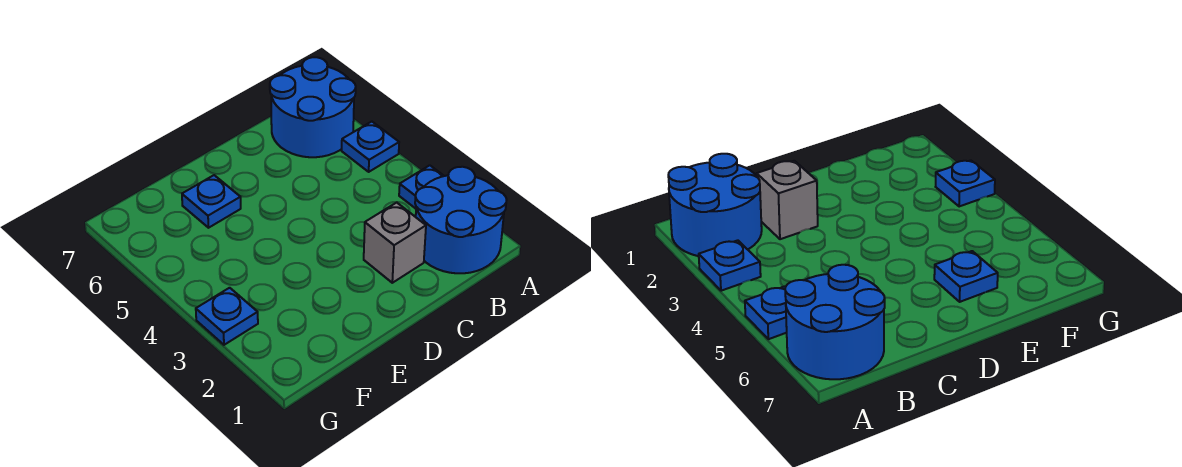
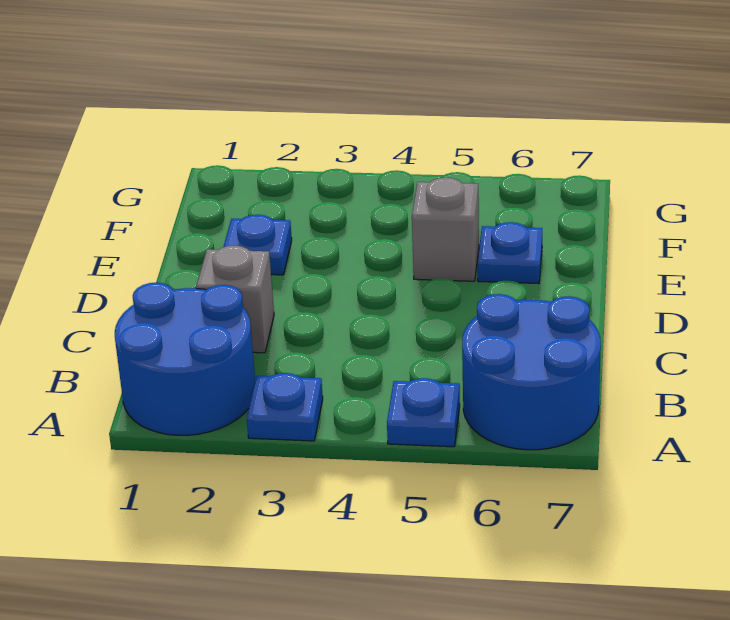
none -> grey 1x1 brick [412,178,479,281]
blue 1x1 plate [196,288,258,345] -> blue 1x1 plate moved to [224,215,292,275]

